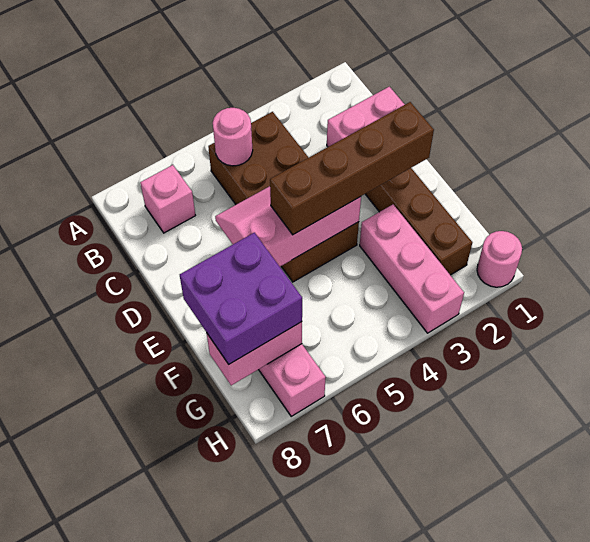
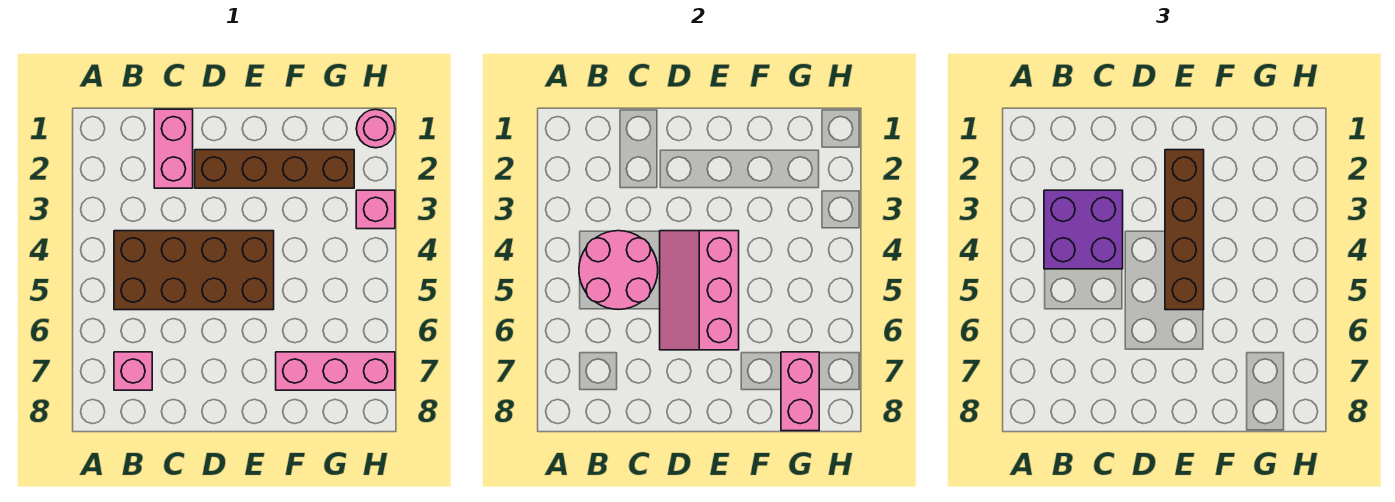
pink 1x1 round brick [213,108,253,166] -> pink 2x2 round brick [579,231,658,310]
pink 1x3 brick [360,205,464,333] -> pink 1x1 brick [356,190,395,229]
purple 2x2 brick [180,233,302,364] -> purple 2x2 brick moved to [1044,190,1123,269]

